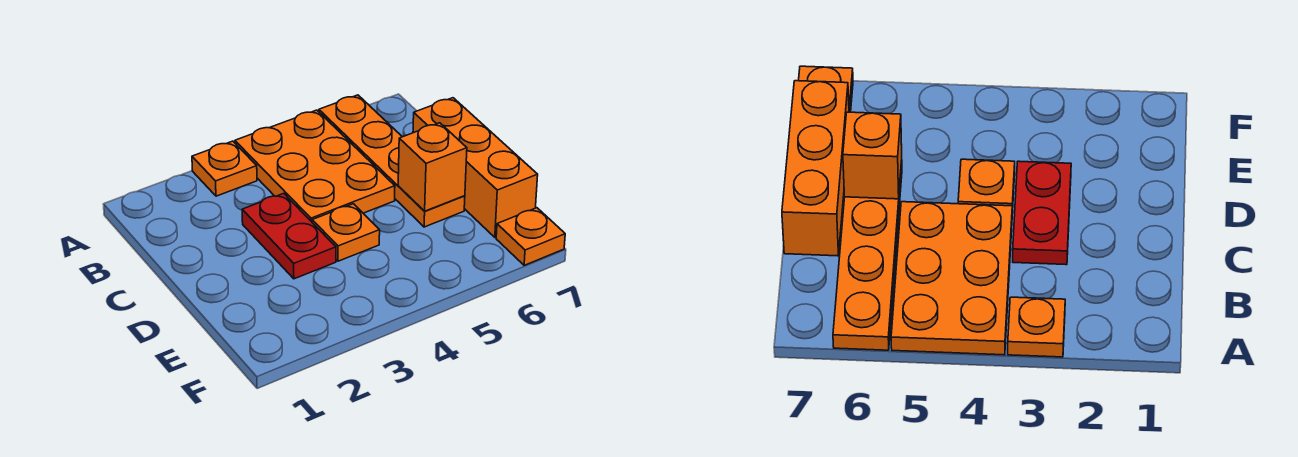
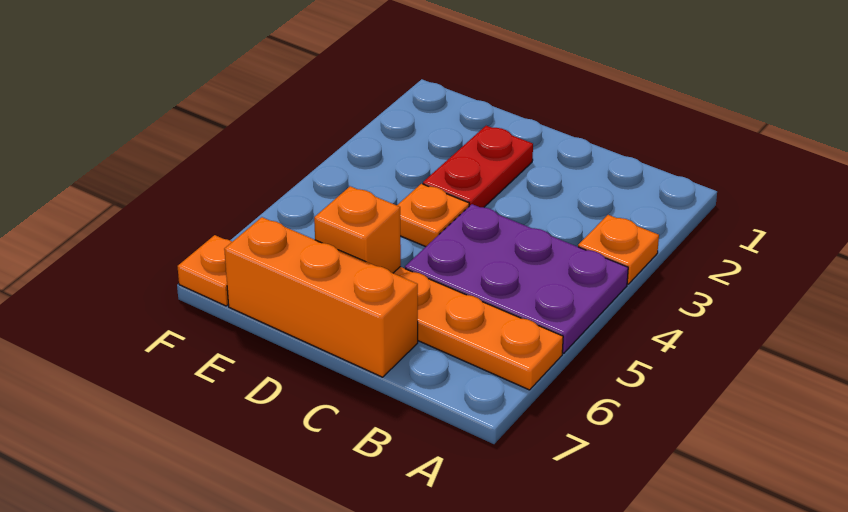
orange 2x3 plate [235,110,395,222] -> purple 2x3 plate [405,204,628,353]
red 1x2 plate [242,193,336,279] -> red 1x2 plate turned to [423,126,533,207]

